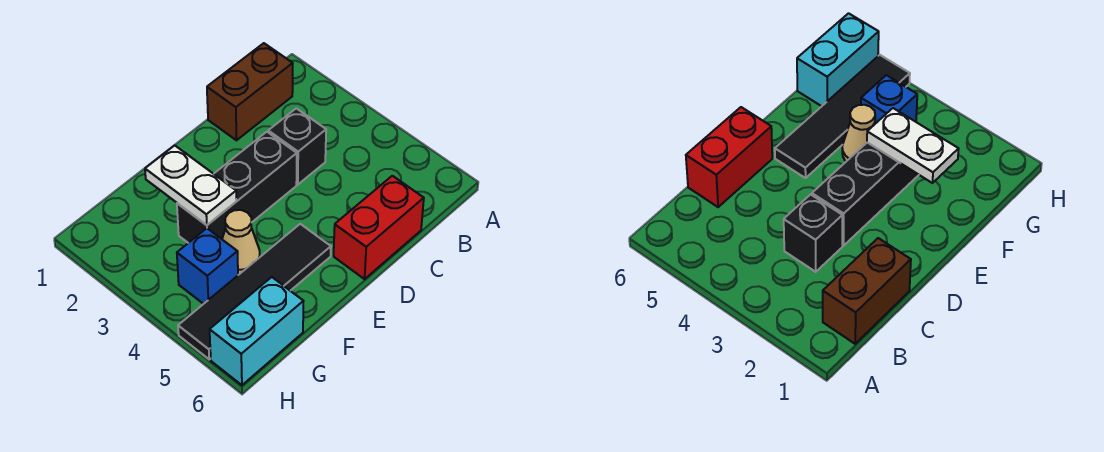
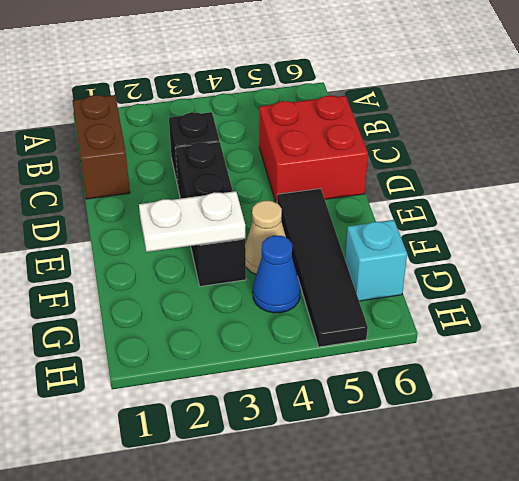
red 1x2 brick [334,176,424,279] -> red 2x2 brick [259,96,368,203]
blue 1x1 brick [177,228,238,304] -> blue 1x1 cone [253,235,300,313]
cyan 1x2 brick [210,277,303,385] -> cyan 1x1 brick [345,220,407,301]

